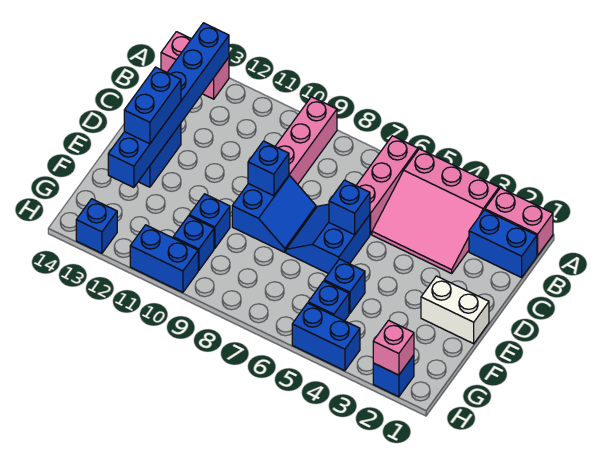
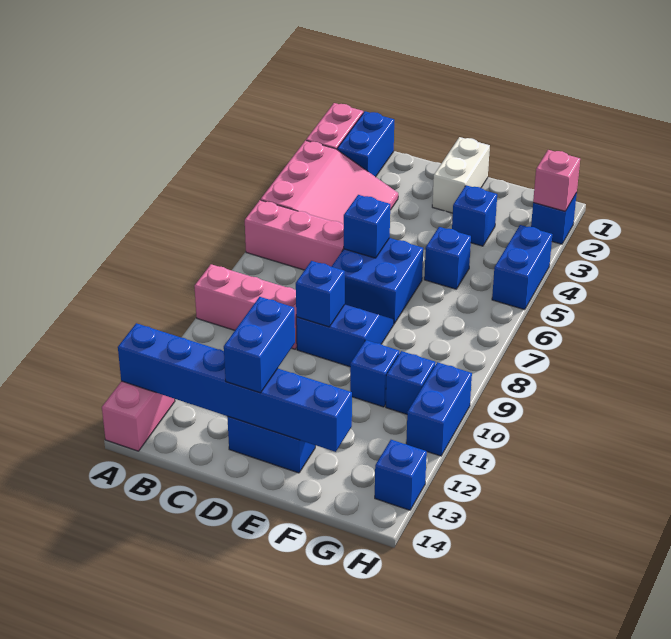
blue 2x2 slope [286,204,370,274] -> blue 2x2 brick [331,238,423,324]
blue 1x2 brick [124,67,181,144] -> blue 1x2 brick turned to [224,297,295,393]
blue 1x1 brick [308,281,349,321] -> blue 1x1 brick moved to [452,185,497,246]

